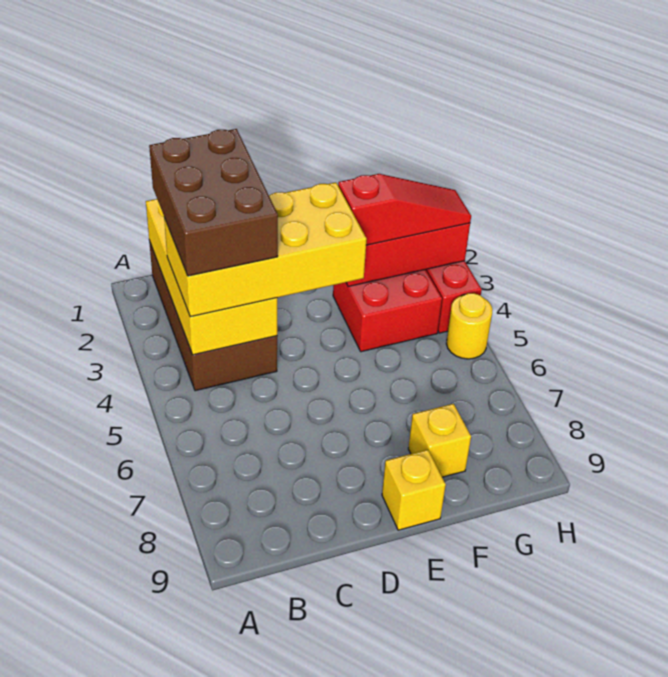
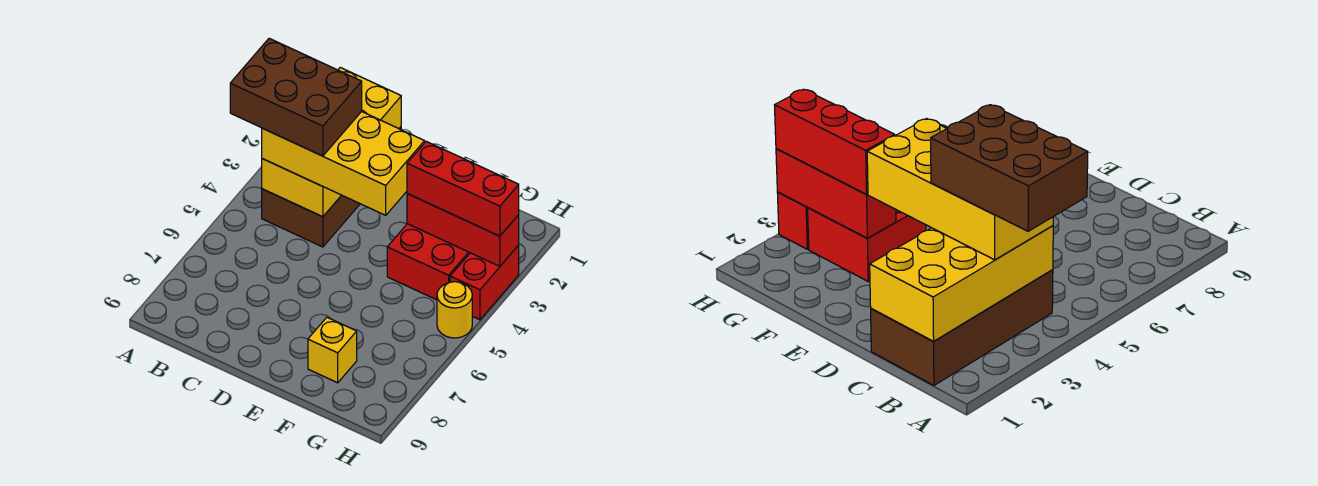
brown 2x3 brick [149,129,278,276] -> brown 2x3 brick turned to [230,38,362,156]
yellow 1x1 brick [382,450,446,530] -> none
red 1x3 slope [338,174,471,245] -> red 1x3 brick [407,142,519,236]

